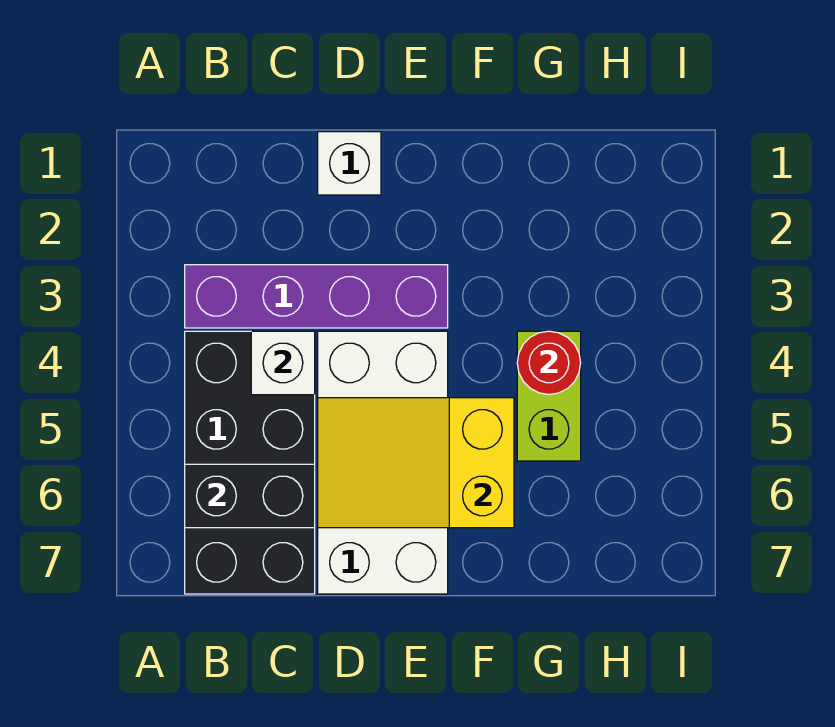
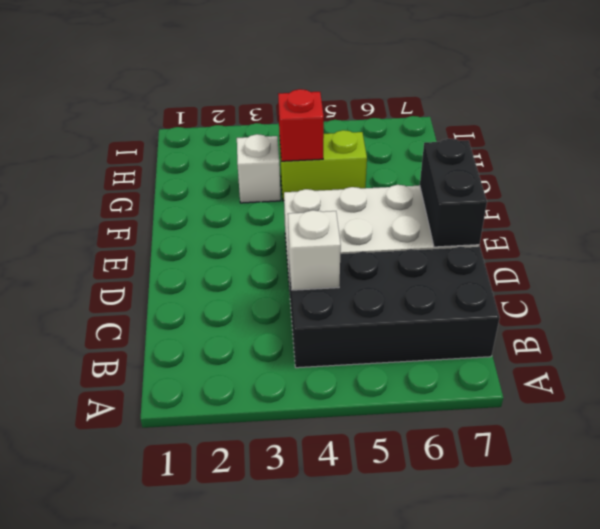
purple 1x4 brick [185,265,448,328] -> none
black 1x2 brick [185,464,315,528] -> black 1x2 brick moved to [420,139,487,247]
white 1x1 brick [318,132,381,195] -> white 1x1 brick moved to [237,134,281,203]
yellow 2x3 slope [318,398,514,528] -> none
red 1x1 round brick [517,331,581,394] -> red 1x1 brick [278,89,324,161]

